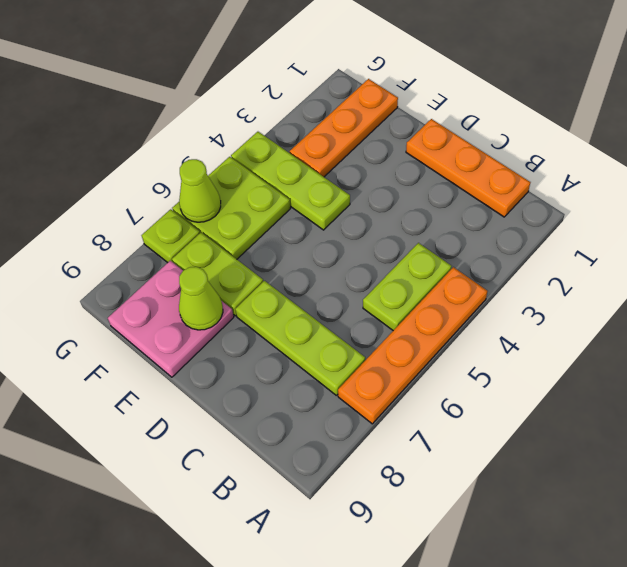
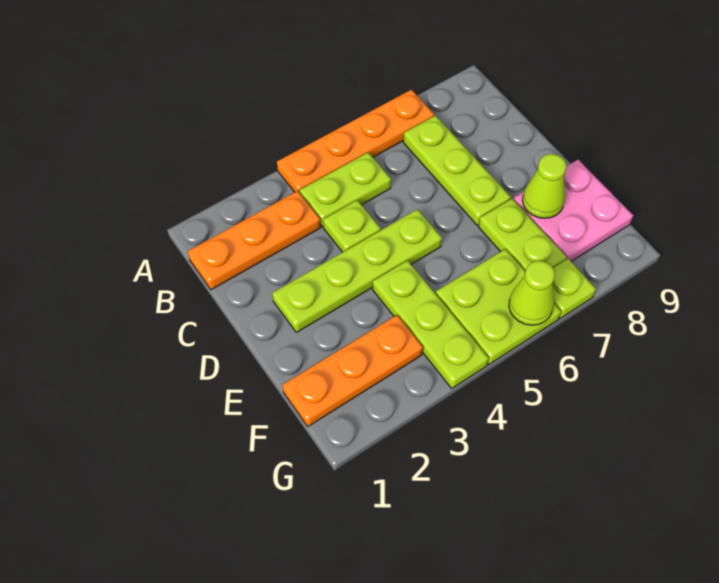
orange 1x3 plate [406,119,530,217] -> orange 1x3 plate turned to [188,191,321,290]
none -> lime 1x1 plate [323,200,381,252]
none -> lime 1x4 plate [272,209,442,333]

